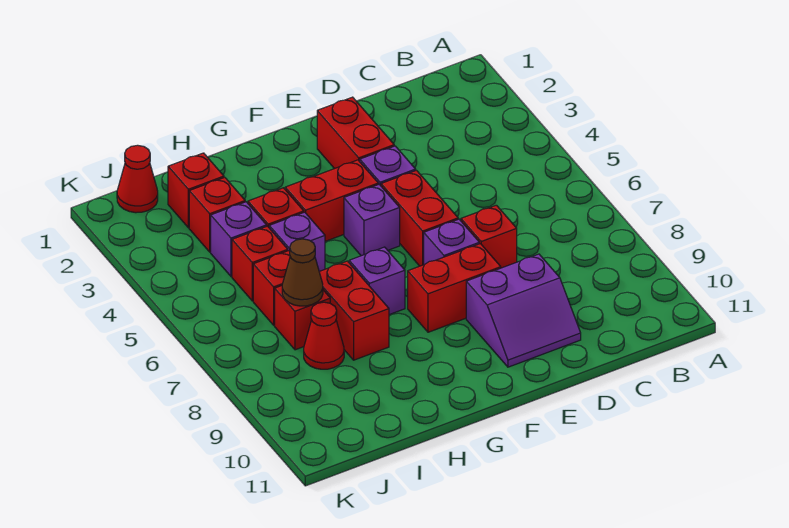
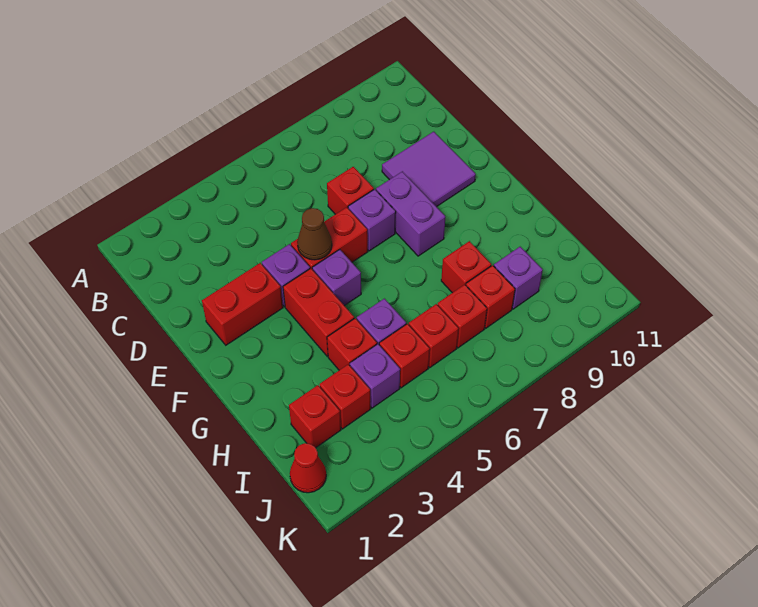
purple 2x2 slope [466,254,581,367] -> purple 2x2 tile [382,132,476,207]
red 1x2 brick [408,244,501,332] -> purple 1x2 brick [376,171,445,256]
purple 1x1 brick [349,247,405,315] -> purple 1x1 brick moved to [494,247,543,309]
red 1x2 brick [319,261,389,360] -> red 1x1 brick [441,241,491,293]
brown 1x1 cone [282,239,323,306] -> brown 1x1 cone moved to [297,208,332,260]
red 1x1 cone [304,302,344,369] -> red 1x1 brick [466,265,515,328]

